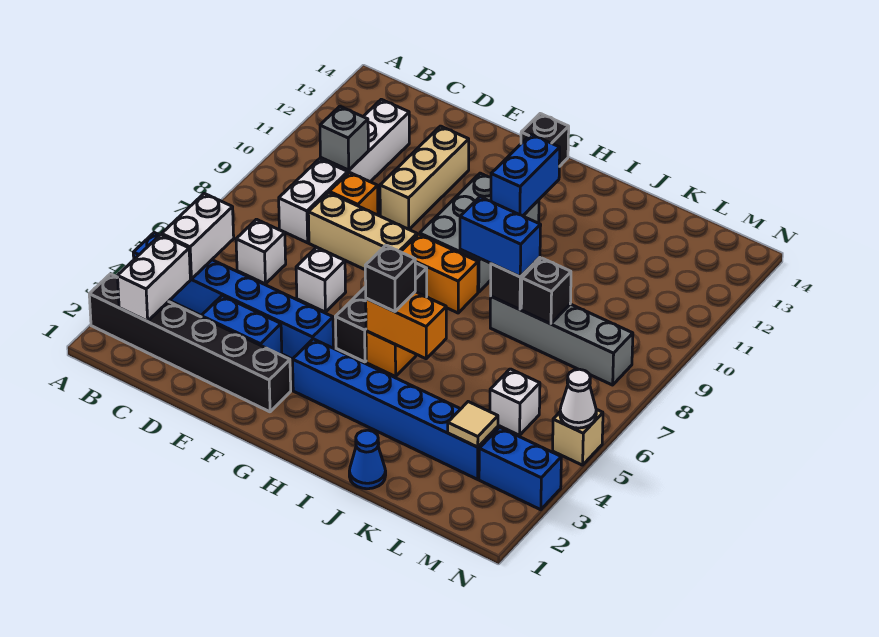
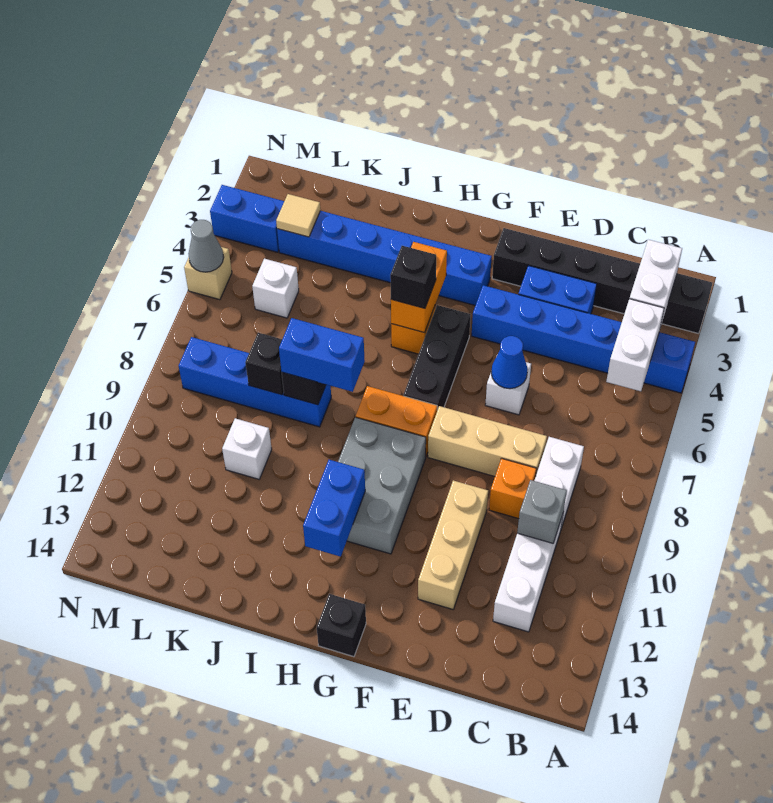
white 1x1 brick [236,219,286,284] -> white 1x1 brick moved to [222,418,272,479]
orange 1x2 brick [366,292,446,359] -> orange 1x2 brick turned to [391,242,447,333]
blue 1x1 cone [349,430,386,489] -> blue 1x1 cone moved to [491,336,528,389]
grey 1x4 brick [490,296,633,385] -> blue 1x4 brick [179,337,331,427]
white 1x1 cone [560,369,596,428] -> grey 1x1 cone [188,220,224,272]

